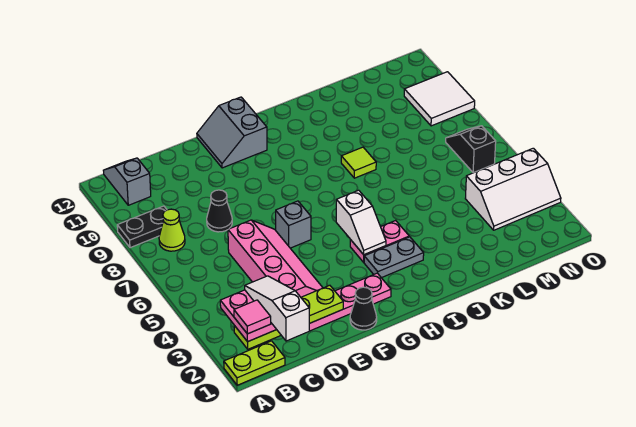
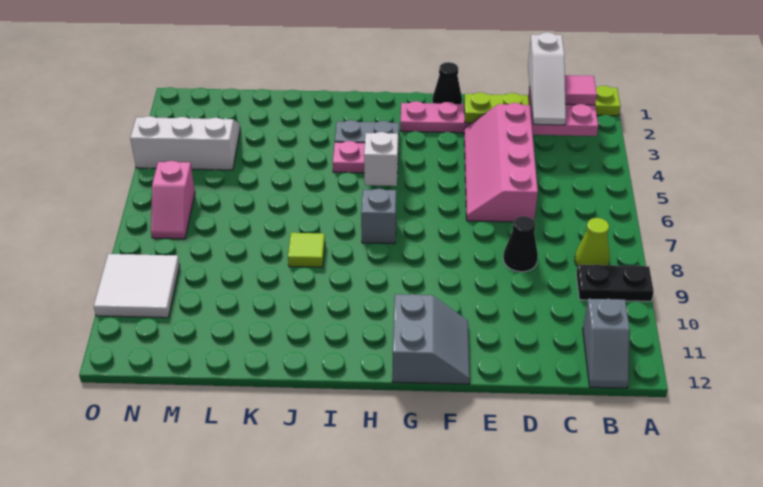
grey 1x1 brick [276,201,311,248] -> grey 1x1 brick moved to [361,188,396,244]
black 1x2 slope [446,126,496,173] -> pink 1x2 slope [151,161,195,239]

